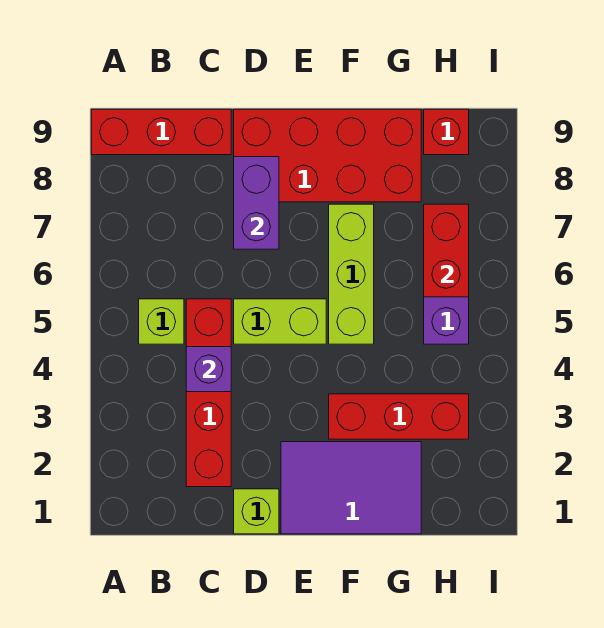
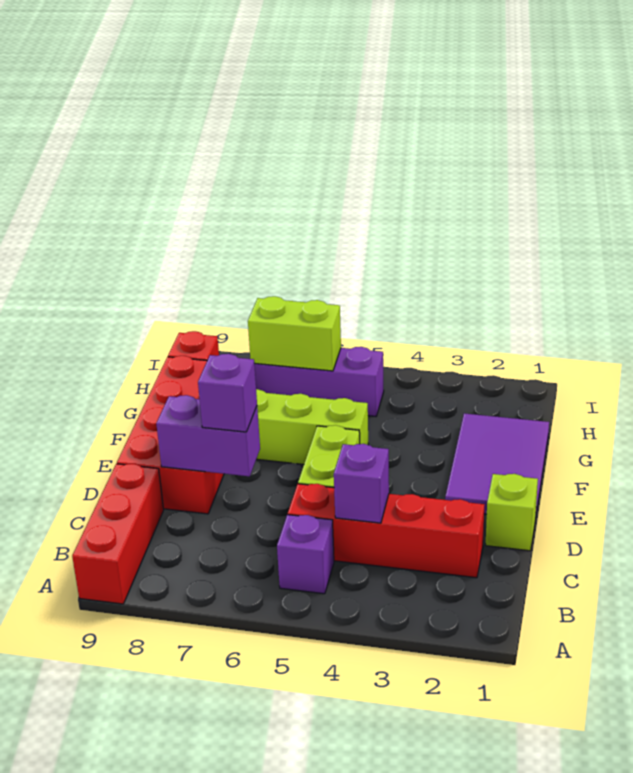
lime 1x1 brick [139,299,184,344] -> purple 1x1 brick [277,515,334,594]
none -> purple 1x1 brick [198,354,257,432]
red 1x3 brick [329,394,469,439] -> none
red 1x2 brick [424,204,469,297] -> lime 1x2 brick [248,296,341,371]

